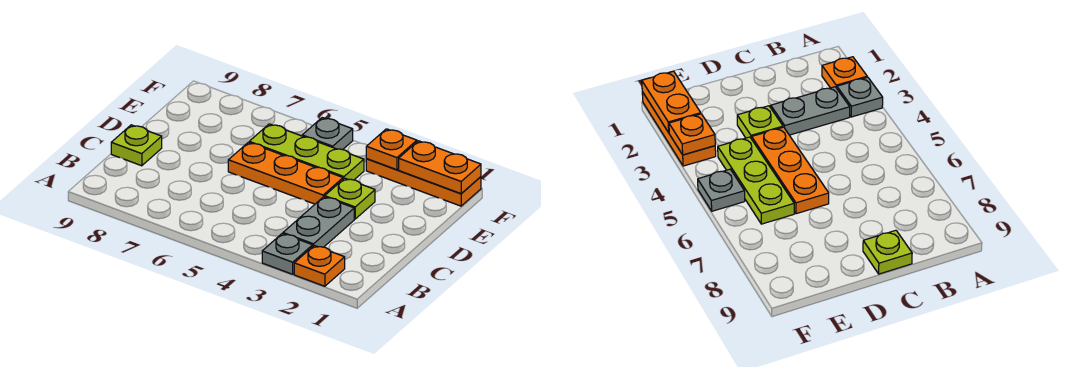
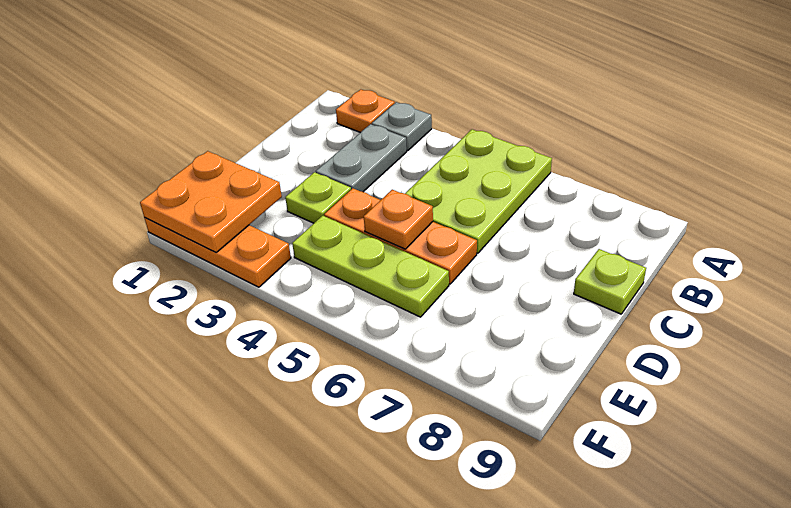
none -> lime 2x3 plate [405,129,552,253]
orange 1x2 plate [399,141,481,194] -> orange 2x2 plate [140,151,282,252]
orange 1x1 plate [366,129,417,170] -> orange 1x1 plate moved to [364,190,433,249]
grey 1x1 plate [302,118,353,150] -> none

